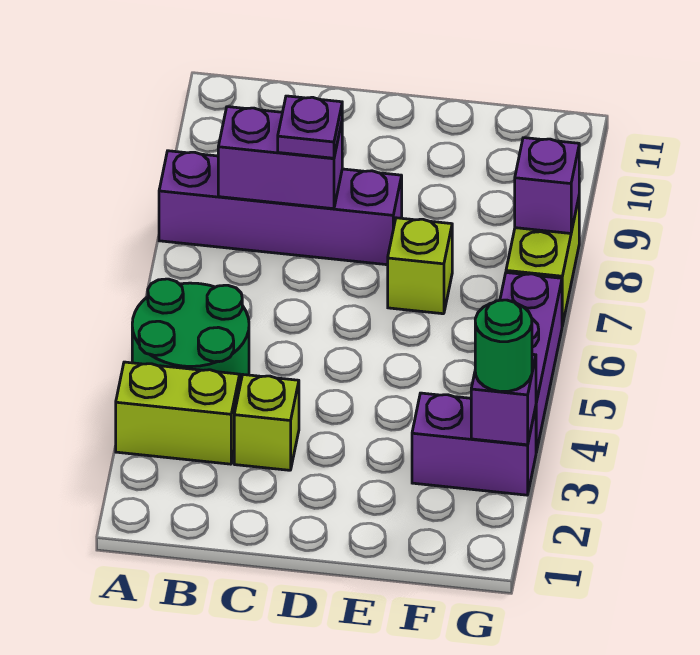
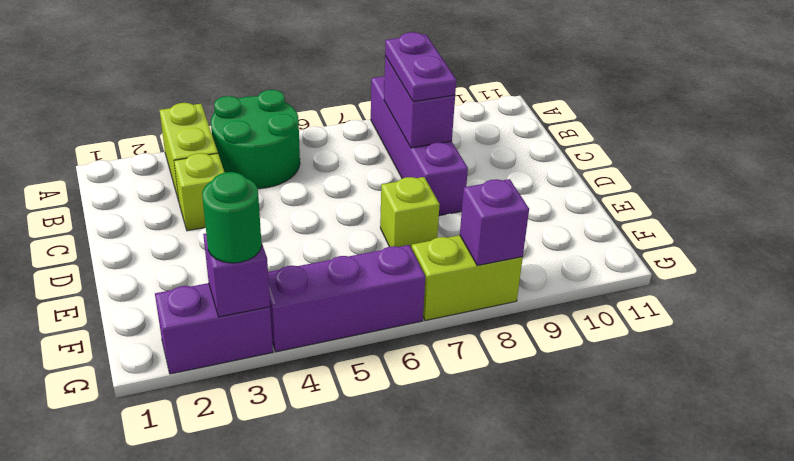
purple 1x1 plate [278,96,342,158] -> purple 1x2 plate [385,32,456,102]
purple 1x2 brick [412,393,536,495] -> purple 1x2 brick turned to [155,283,273,374]

